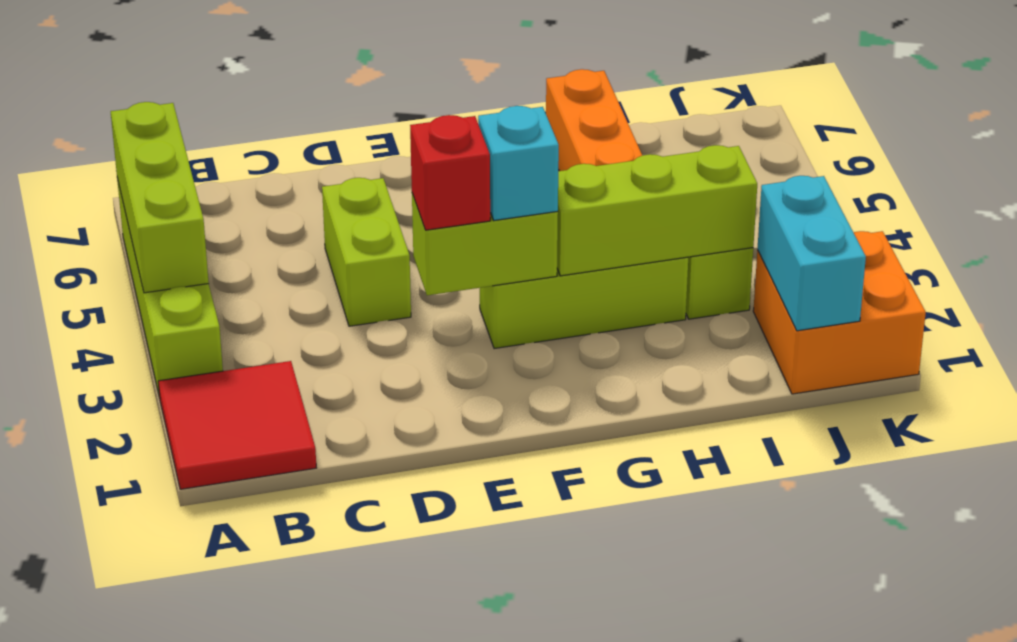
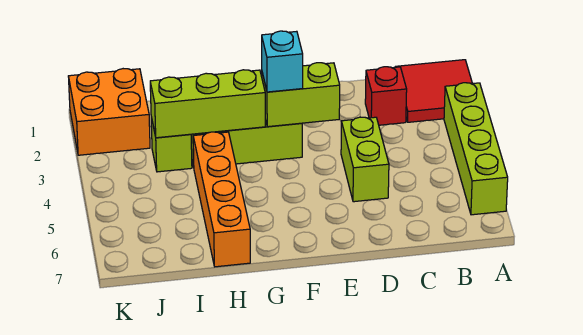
lime 1x3 brick [111,102,209,293] -> none
red 1x1 brick [410,115,490,230] -> red 1x1 brick moved to [365,67,407,125]
cyan 1x2 brick [757,176,866,331] -> none

